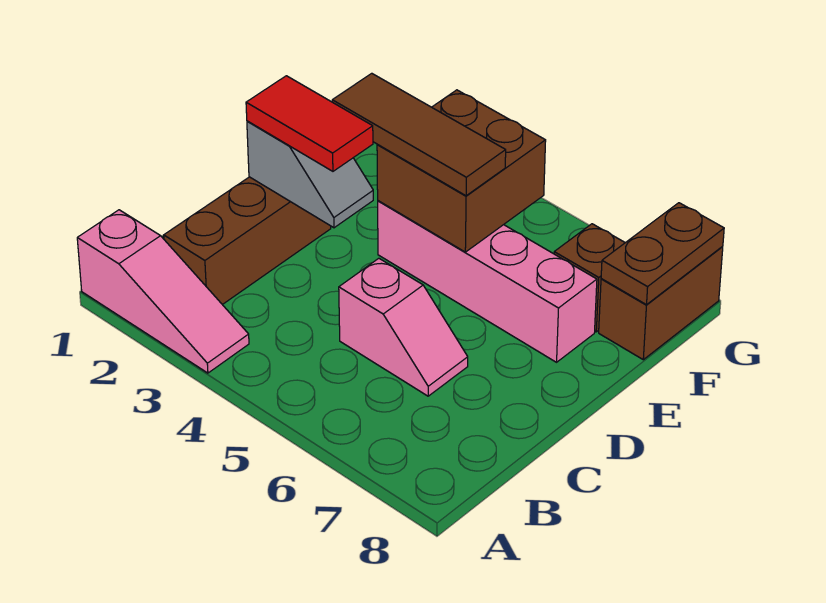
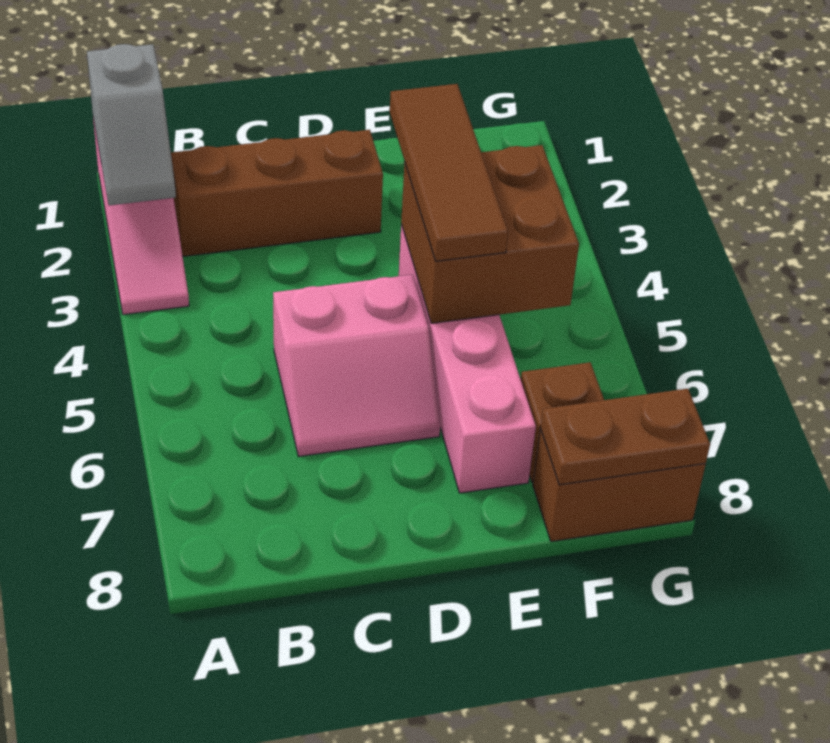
pink 1x2 slope [339,258,468,396] -> pink 2x2 slope [273,275,440,456]
grey 1x2 slope [247,121,373,228] -> grey 1x2 slope moved to [87,44,176,205]
red 1x2 tile [246,76,373,171] -> none

